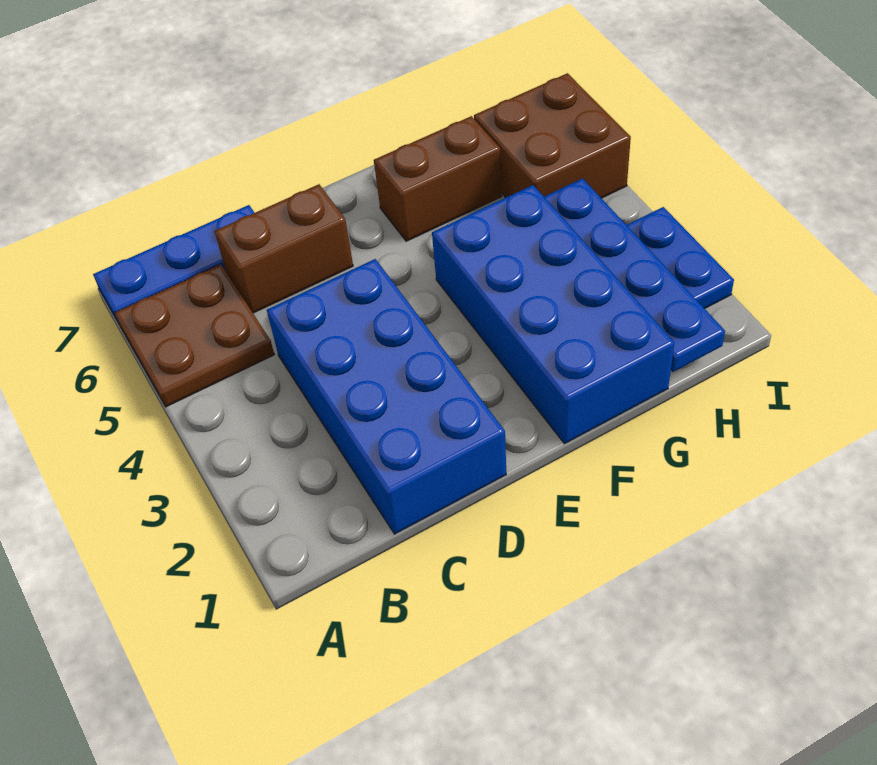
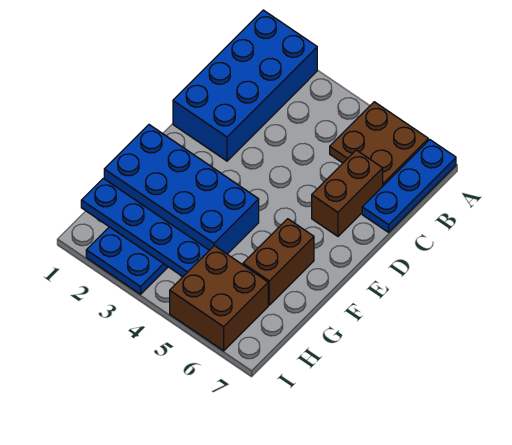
blue 2x4 brick [267,259,506,534] -> blue 2x4 brick turned to [173,10,317,161]

